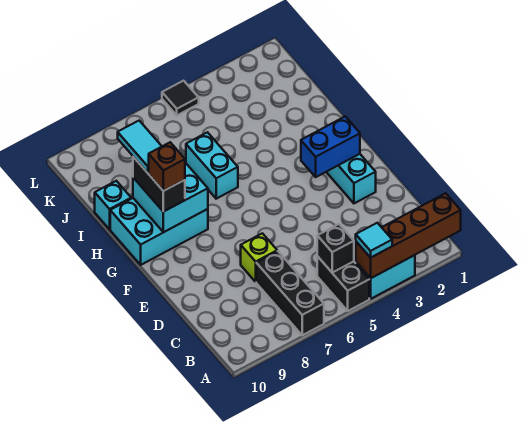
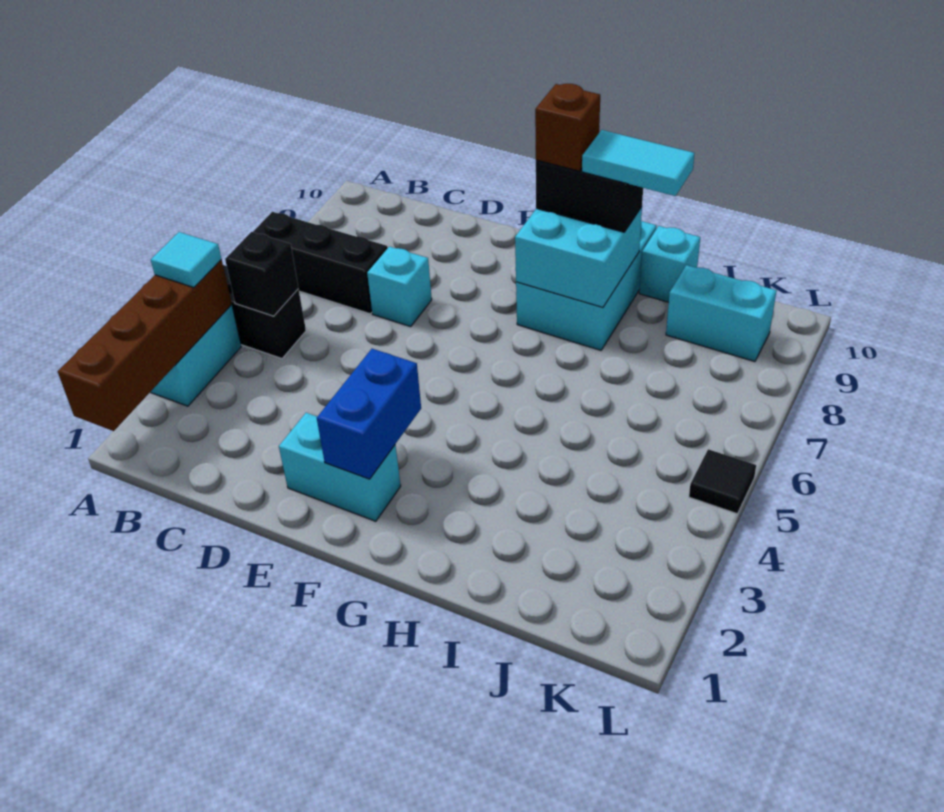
lime 1x1 brick [241,233,277,282] -> cyan 1x1 brick [367,247,432,327]
cyan 1x2 brick [186,132,238,199] -> cyan 1x2 brick moved to [666,265,777,362]

